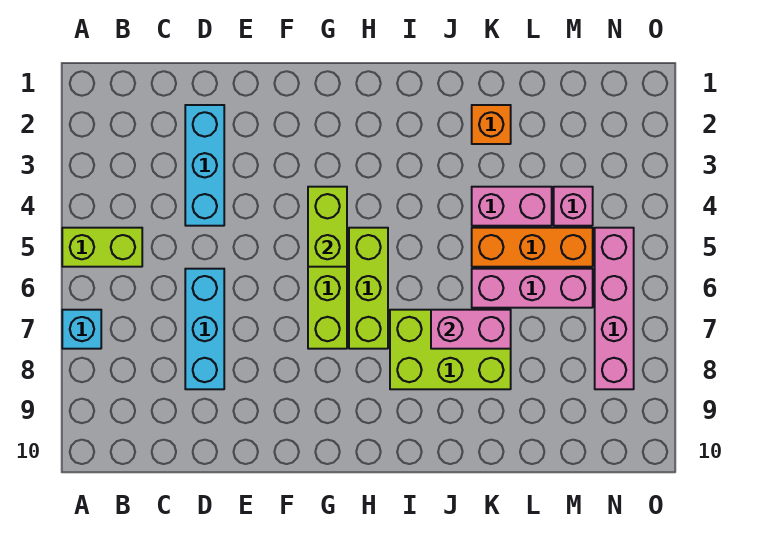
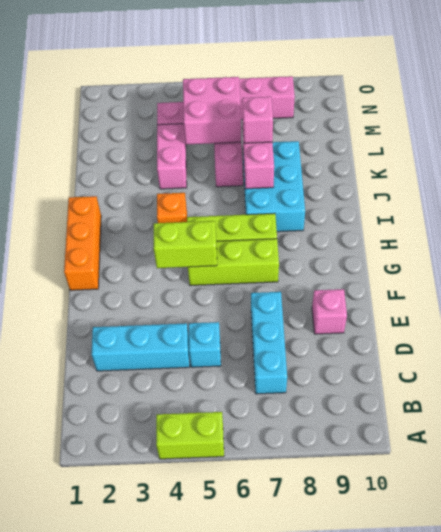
lime 1x2 brick [62,228,142,267] -> lime 1x2 brick turned to [156,412,224,459]
cyan 1x1 brick [62,310,101,349] -> cyan 1x1 brick moved to [189,322,221,367]
cyan 1x3 brick [185,269,224,389] -> cyan 1x3 brick turned to [251,292,287,394]
none -> pink 1x1 brick [312,289,347,334]
lime 2x3 brick [390,310,511,389] -> cyan 2x3 brick [243,141,305,232]
orange 1x1 brick [472,105,511,144] -> orange 1x1 brick moved to [157,193,187,223]
orange 1x3 brick [472,228,593,267] -> orange 1x3 brick moved to [64,196,101,290]
none -> pink 1x1 brick [242,97,273,143]
none -> pink 2x2 brick [183,77,241,145]

